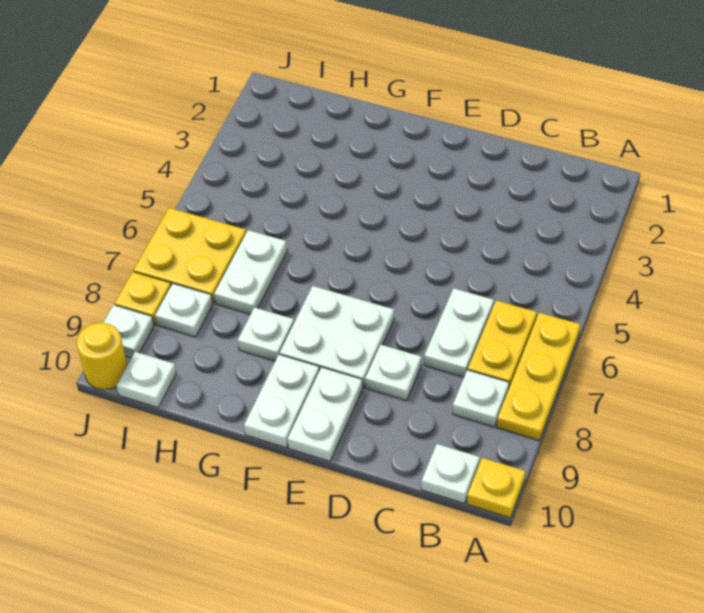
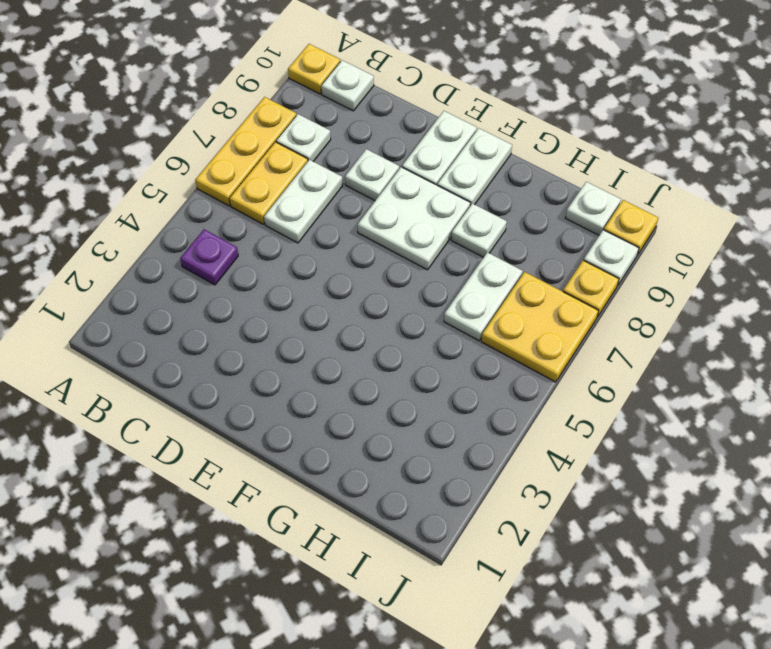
none -> purple 1x1 plate [180,229,238,285]
white 1x1 plate [155,284,213,337] -> none
yellow 1x1 round brick [77,323,127,390] -> yellow 1x1 plate [604,200,658,255]

